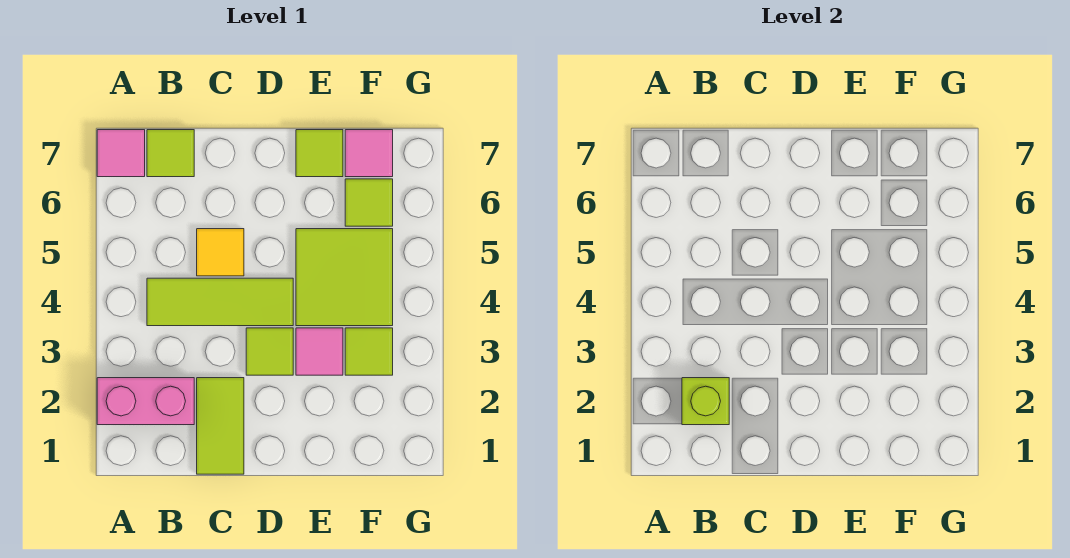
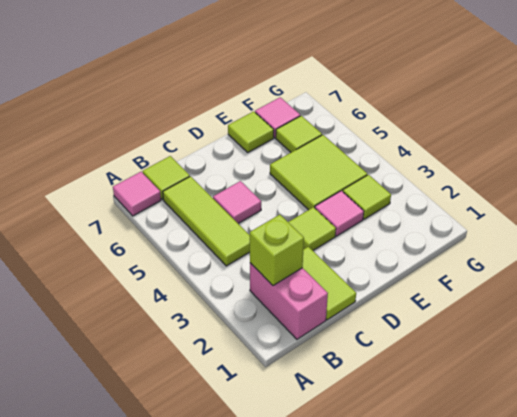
pink 1x2 brick [97,378,194,425] -> pink 1x2 brick turned to [250,263,328,339]
lime 1x3 tile [147,278,293,326] -> lime 1x3 tile turned to [163,176,250,266]
yellow 1x1 tile [197,229,244,276] -> pink 1x1 tile [213,181,261,224]

